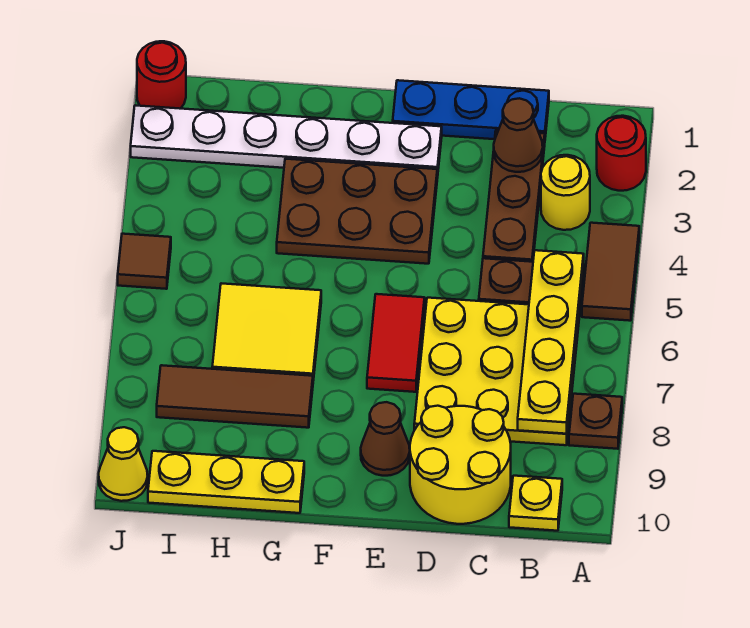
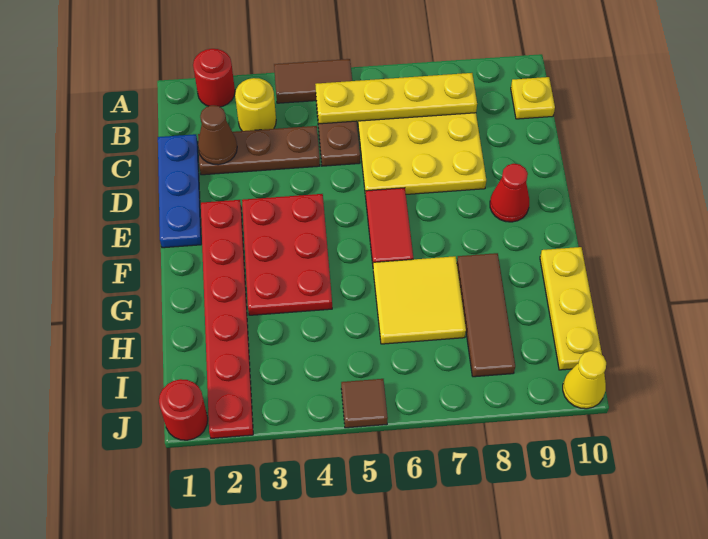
brown 1x1 plate [569,394,622,449] -> none
yellow 2x2 round brick [410,406,511,524] -> none
white 1x6 plate [131,105,442,178] -> red 1x6 plate [201,200,253,438]
brown 2x3 plate [277,159,437,264] -> red 2x3 plate [242,194,332,315]
red 1x2 tile [367,294,425,392] -> red 1x2 tile turned to [366,188,413,264]
brown 1x1 cone [361,402,410,476] -> red 1x1 cone [490,164,529,222]

